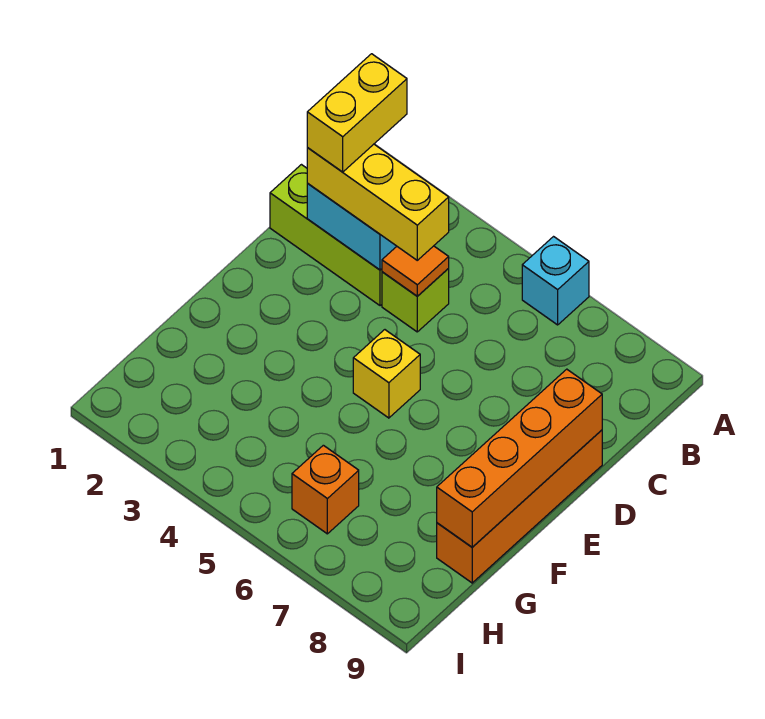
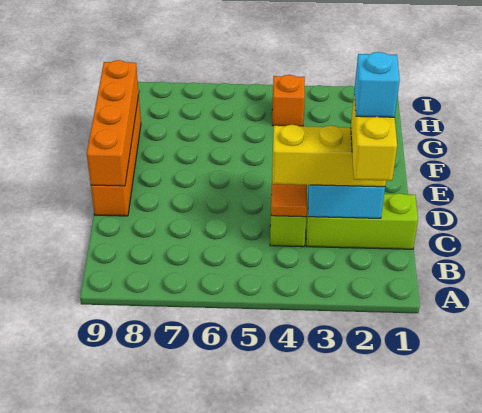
cyan 1x1 brick [522,237,589,325] -> cyan 1x1 brick moved to [354,52,400,117]
yellow 1x1 brick [353,330,420,418] -> none
orange 1x1 brick [292,445,359,534] -> orange 1x1 brick moved to [272,75,305,126]

